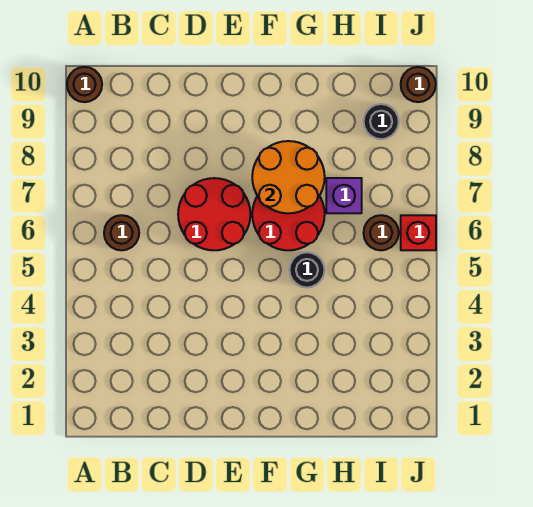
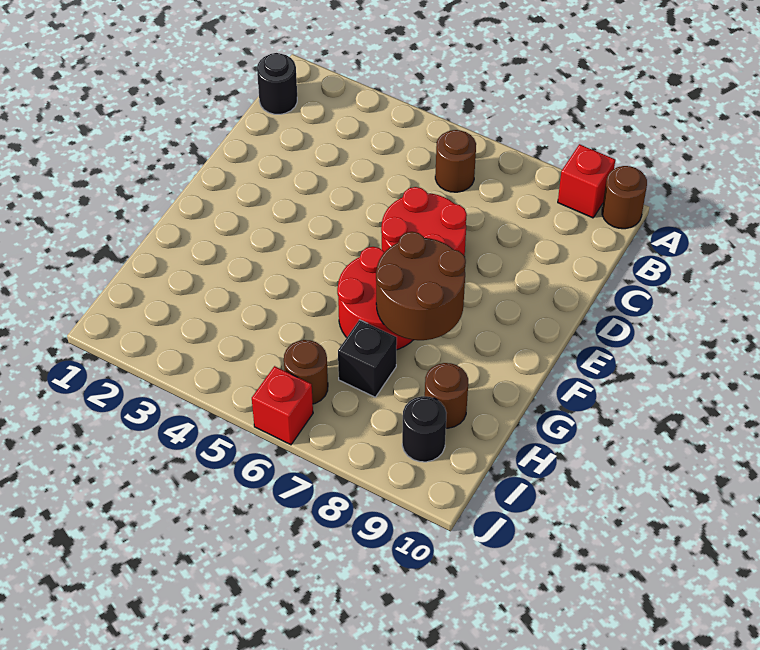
none -> red 1x1 brick [558,144,615,218]
orange 2x2 round brick [252,141,325,213] -> brown 2x2 round brick [376,232,466,340]
black 1x1 round brick [289,252,325,287] -> black 1x1 round brick moved to [257,53,297,114]
purple 1x1 brick [326,178,362,213] -> black 1x1 brick [338,320,397,397]
brown 1x1 round brick [401,67,436,102] -> brown 1x1 round brick moved to [425,363,468,428]

